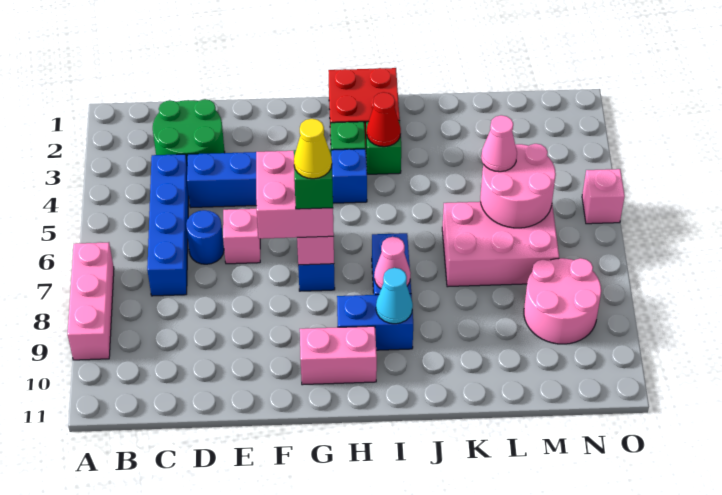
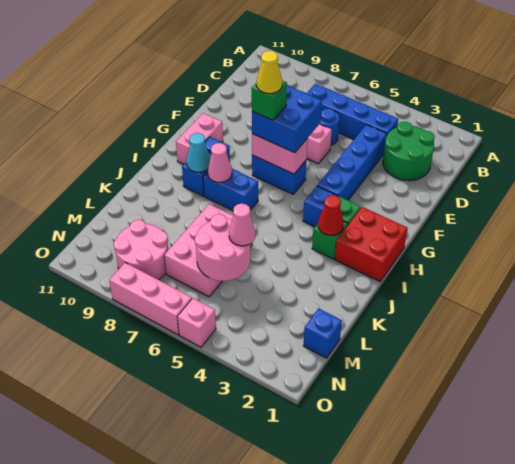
pink 1x3 brick [68,242,114,360] -> pink 1x3 brick moved to [109,263,192,335]
pink 2x2 brick [256,151,334,239] -> blue 2x2 brick [252,85,322,153]
none -> blue 1x1 brick [304,309,342,358]

